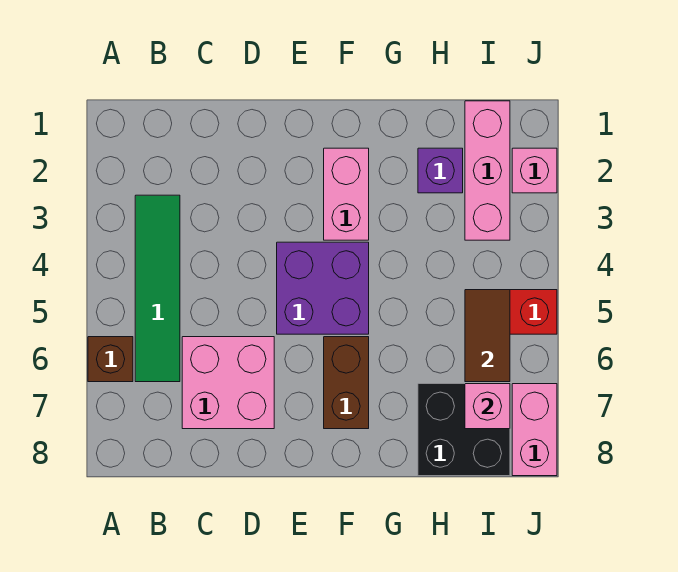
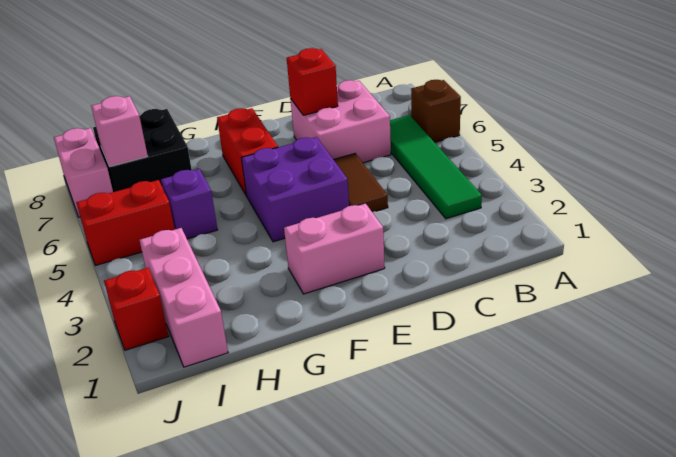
none -> red 1x1 brick [287,48,338,115]
pink 1x2 brick [324,148,369,240] -> pink 1x2 brick turned to [284,204,385,294]
brown 1x2 brick [324,337,369,429] -> red 1x2 brick [217,108,278,196]
purple 1x1 brick [418,148,463,193] -> purple 1x1 brick moved to [161,169,218,239]
brown 1x2 tile [465,290,510,382] -> brown 1x2 tile moved to [333,154,388,212]
pink 1x1 brick [512,148,557,193] -> red 1x1 brick [104,268,169,350]

